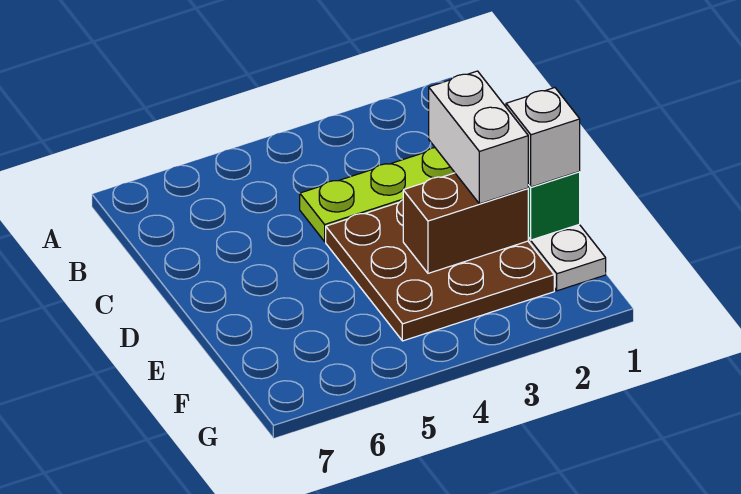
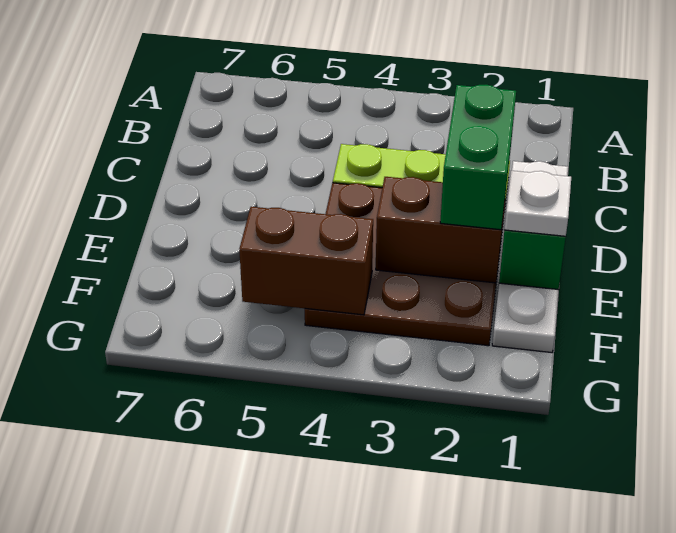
white 1x2 brick [429,71,528,204] -> green 1x2 brick [440,85,516,230]
white 1x1 brick [506,88,580,187] -> white 1x1 plate [504,171,571,236]
none -> brown 1x2 brick [239,207,373,315]

